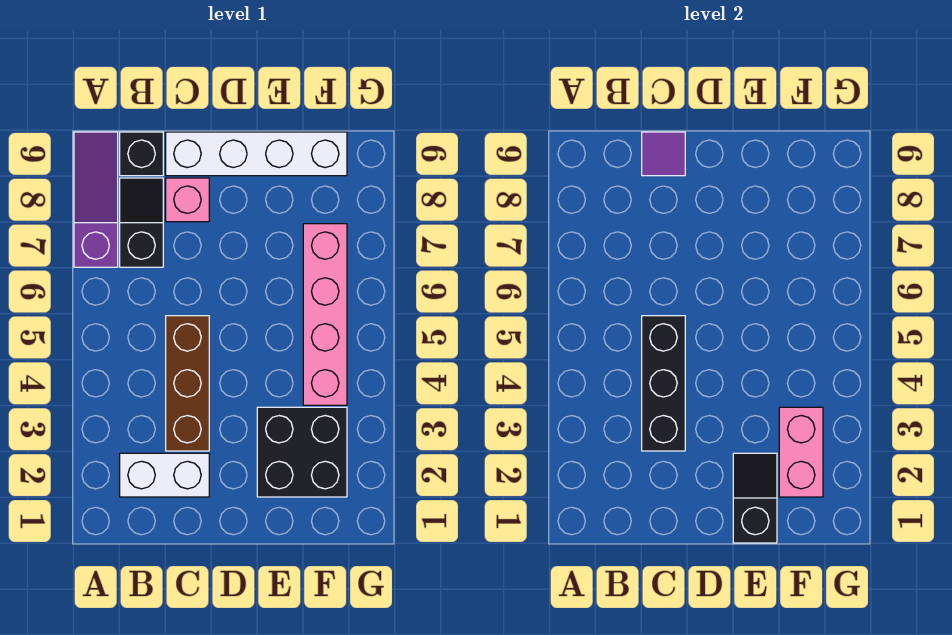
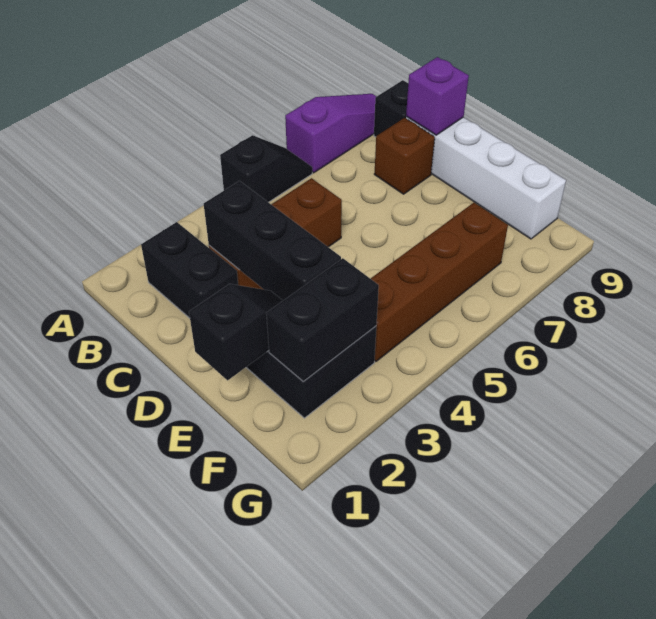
white 1x2 brick [120,453,209,497] -> black 1x2 brick [141,222,238,318]
black 1x2 slope [120,178,163,267] -> black 1x2 slope moved to [220,135,312,202]
black 1x3 brick [642,316,685,451] -> black 1x3 brick turned to [204,181,341,300]
pink 1x1 brick [166,178,209,222] -> brown 1x1 brick [374,118,435,194]
purple 1x1 tile [642,132,685,176] -> purple 1x1 brick [406,57,469,135]
pink 1x2 brick [779,407,823,497] -> black 1x2 brick [266,258,379,382]
pink 1x4 brick [303,224,347,405] -> brown 1x4 brick [371,203,508,361]

